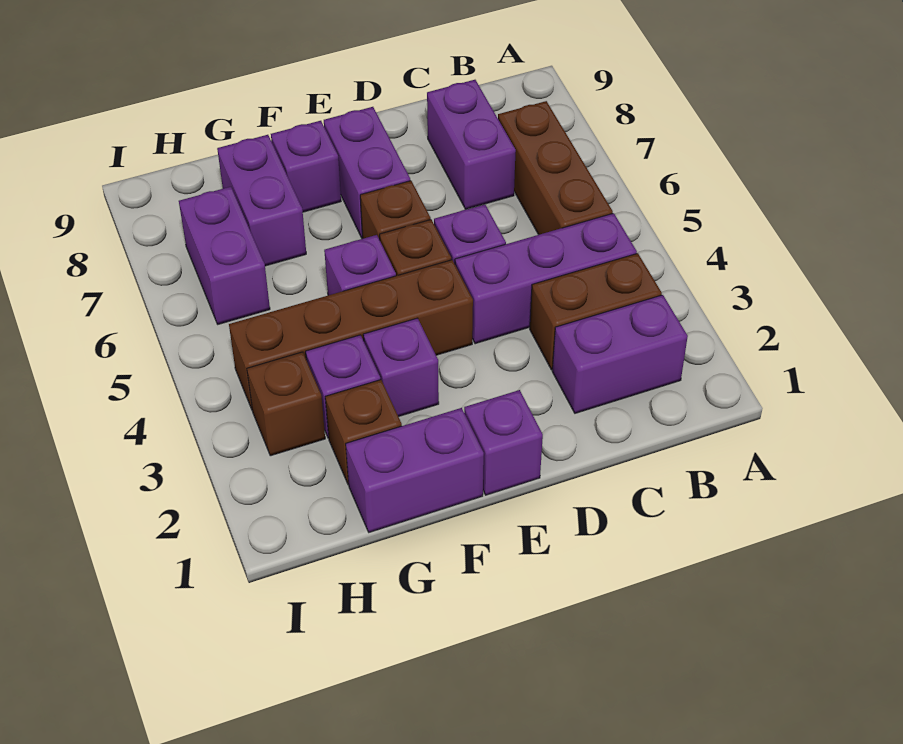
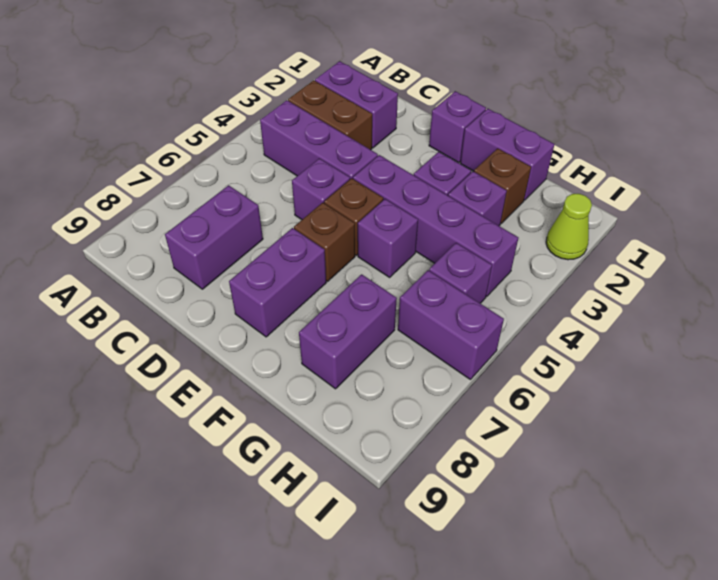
brown 1x3 brick [498,101,613,235] -> none
brown 1x4 brick [229,260,473,409] -> purple 1x4 brick [353,155,518,296]
purple 1x1 brick [271,121,341,212] -> purple 1x1 brick moved to [429,243,492,303]
brown 1x1 brick [247,352,325,456] -> none
purple 1x2 brick [179,187,270,324] -> purple 1x2 brick turned to [398,270,504,379]
none -> lime 1x1 cone [546,194,592,260]

